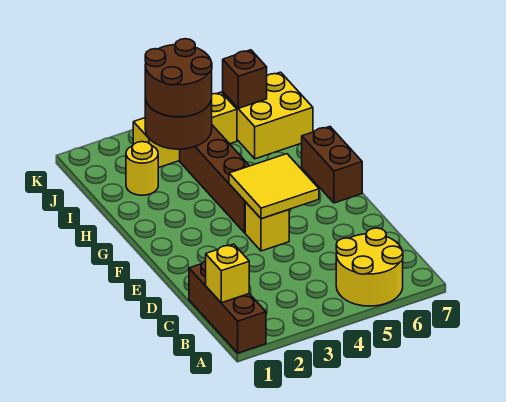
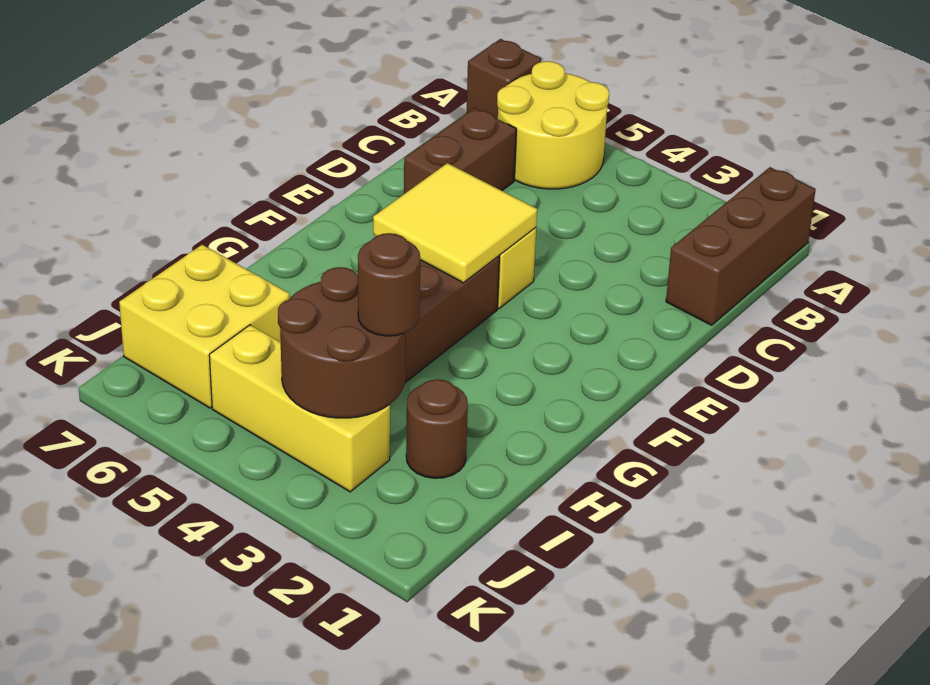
yellow 1x1 brick [206,244,249,303] -> none
brown 1x2 brick [302,127,362,203] -> brown 1x2 brick moved to [404,108,516,194]
yellow 1x1 round brick [126,142,158,195] -> brown 1x1 round brick [406,379,468,478]
brown 2x2 round brick [145,39,212,117] -> brown 1x1 round brick [358,233,420,336]
brown 1x1 brick [223,50,267,108] -> brown 1x1 brick moved to [467,39,541,119]

